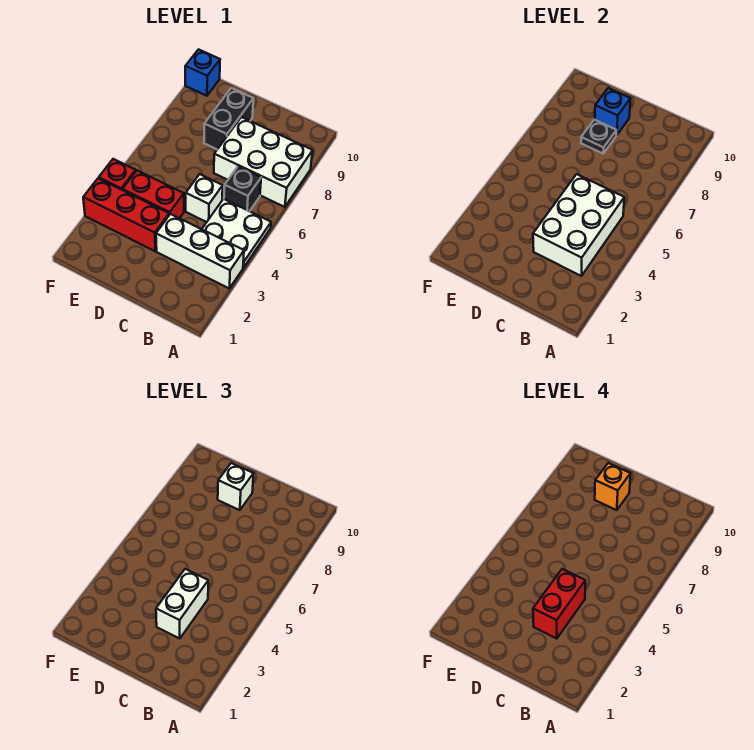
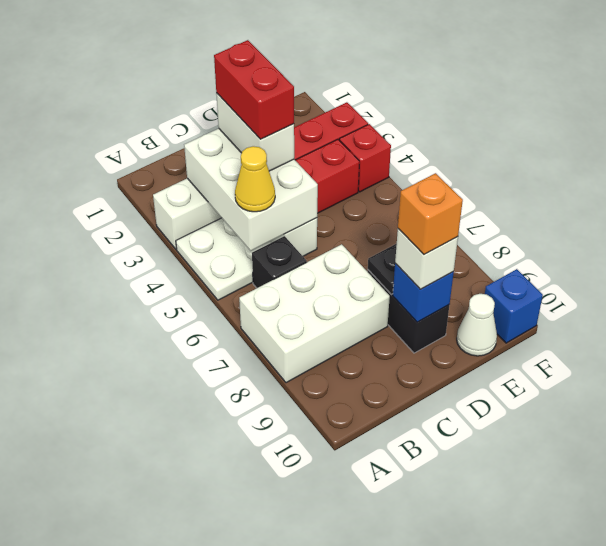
none -> yellow 1x1 cone [235,146,275,212]
none -> white 1x1 cone [457,294,497,356]

